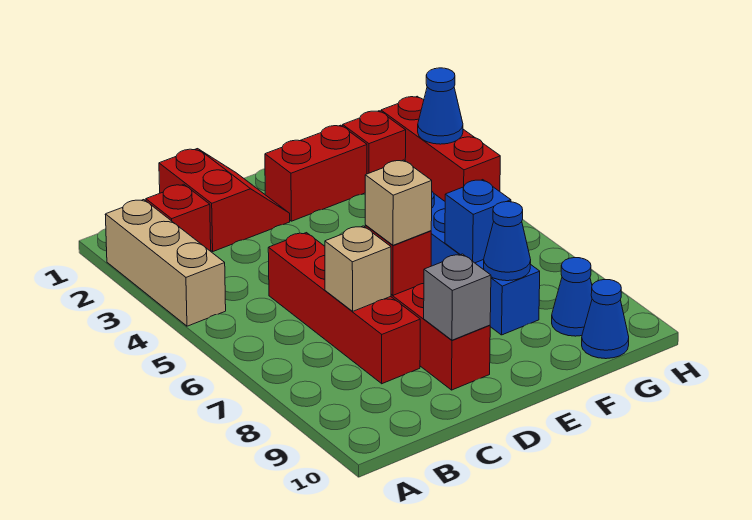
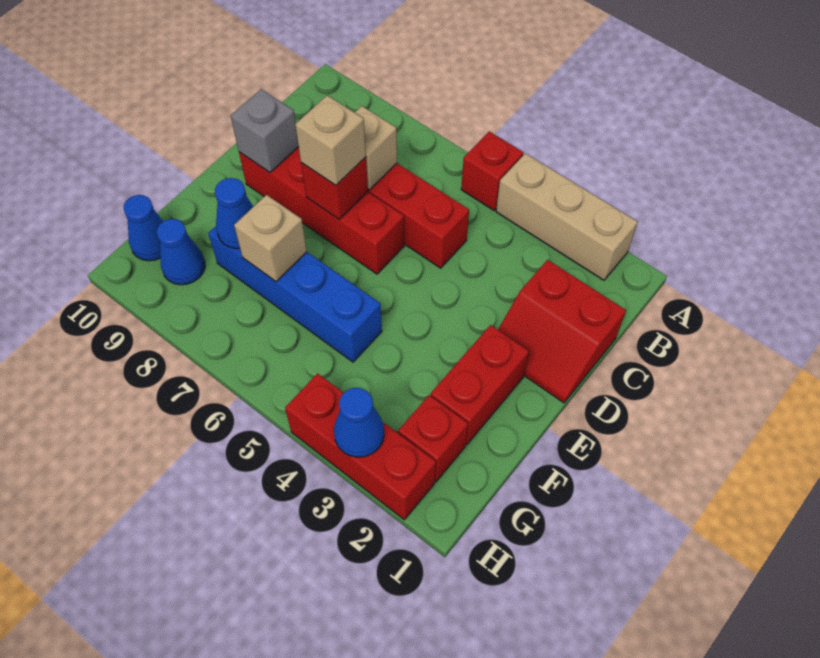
red 1x1 brick [146,184,211,251] -> red 1x1 brick moved to [461,131,523,210]
blue 1x1 brick [445,180,511,263] -> tan 1x1 brick [234,195,307,282]

